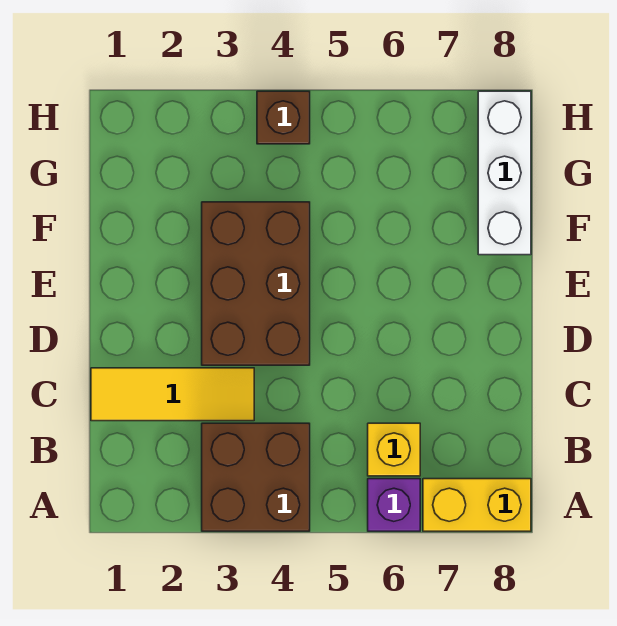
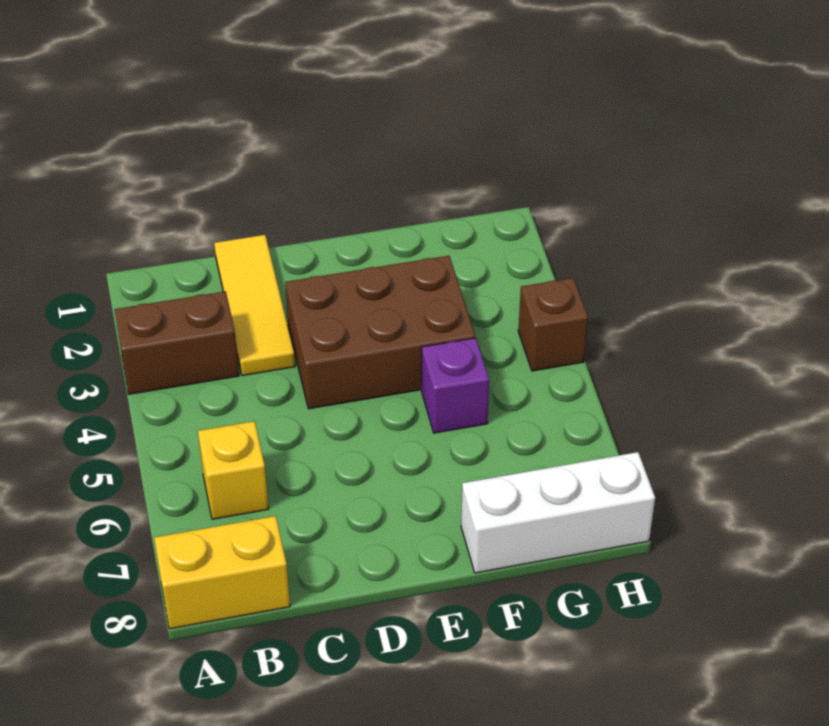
brown 2x2 brick [202,423,310,531] -> brown 1x2 brick [114,291,239,394]
purple 1x1 brick [368,479,420,531] -> purple 1x1 brick moved to [422,338,489,433]
yellow 1x2 brick [423,479,531,531] -> yellow 1x2 brick turned to [154,516,290,629]

